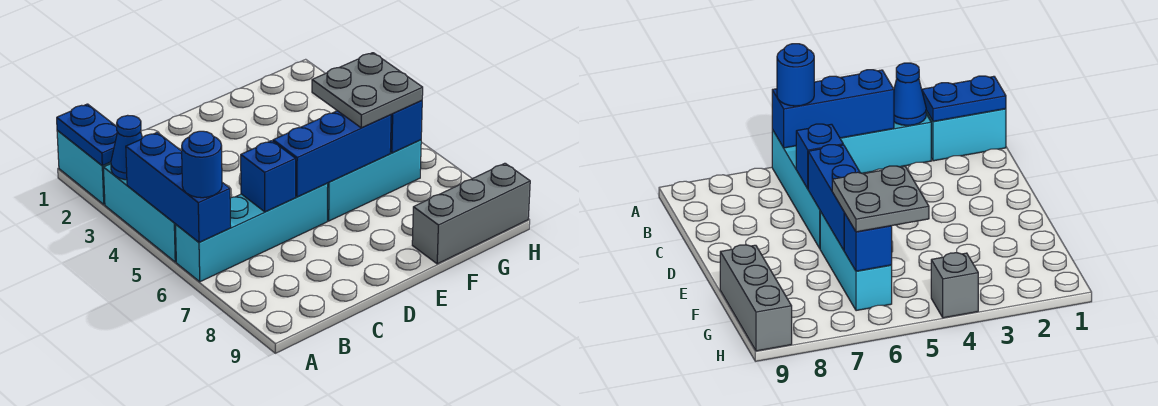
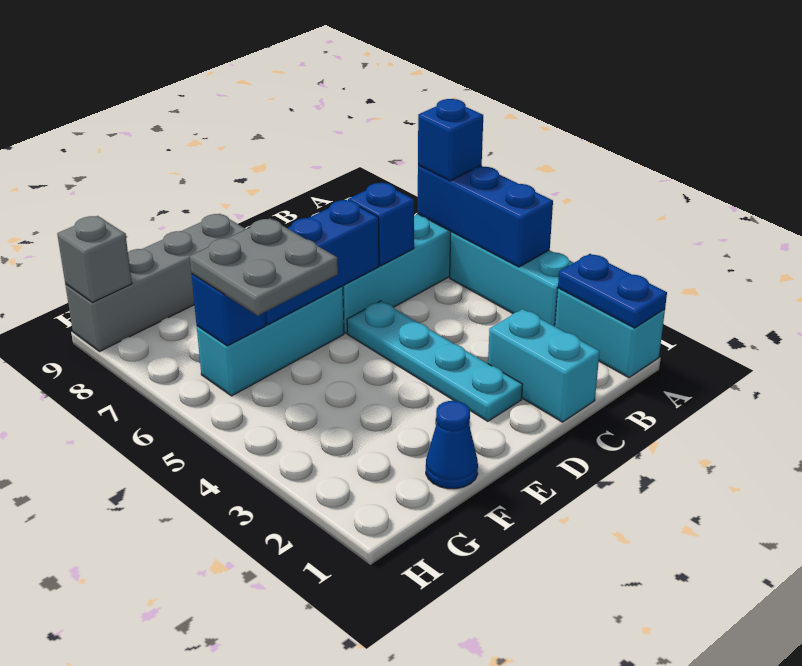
blue 1x1 cone [111,115,142,180] -> blue 1x1 cone moved to [426,401,478,489]
blue 1x1 round brick [182,131,222,198] -> blue 1x1 brick [418,99,483,181]
none -> cyan 1x2 brick [488,309,600,422]
none -> cyan 1x4 plate [347,301,523,421]
grey 1x3 brick [412,163,530,264] -> grey 1x4 brick [65,214,246,351]
grey 1x1 brick [931,253,978,318] -> grey 1x1 brick moved to [57,216,132,302]

